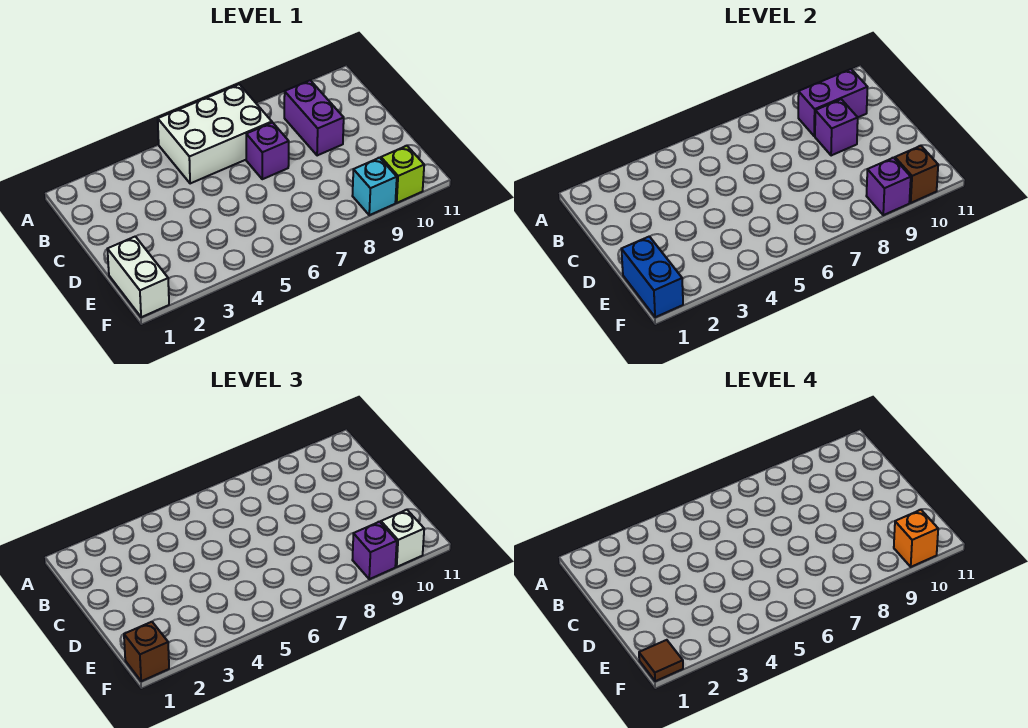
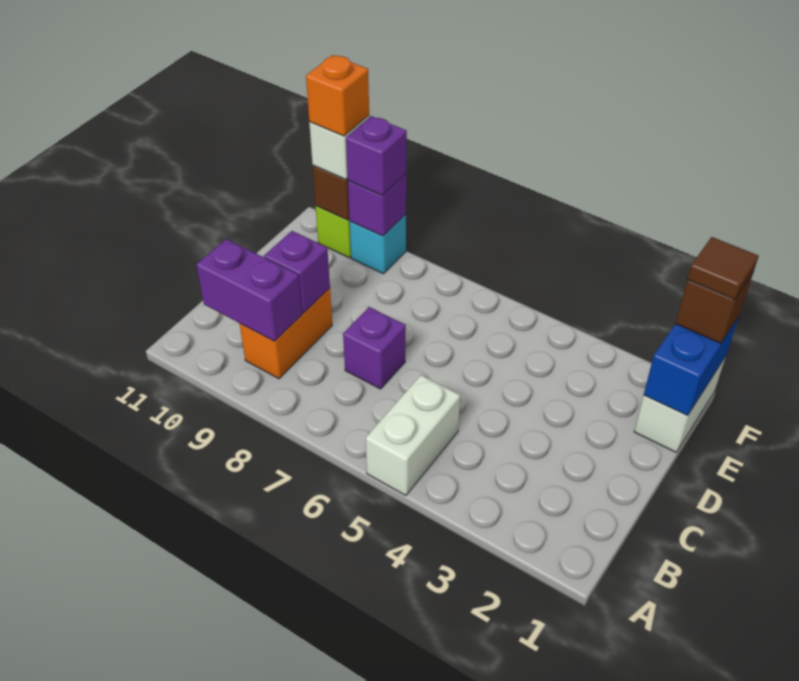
white 2x3 brick [158,84,272,184] -> white 1x2 brick [366,375,460,495]
purple 1x2 brick [284,80,344,156] -> orange 1x2 brick [240,288,332,379]

